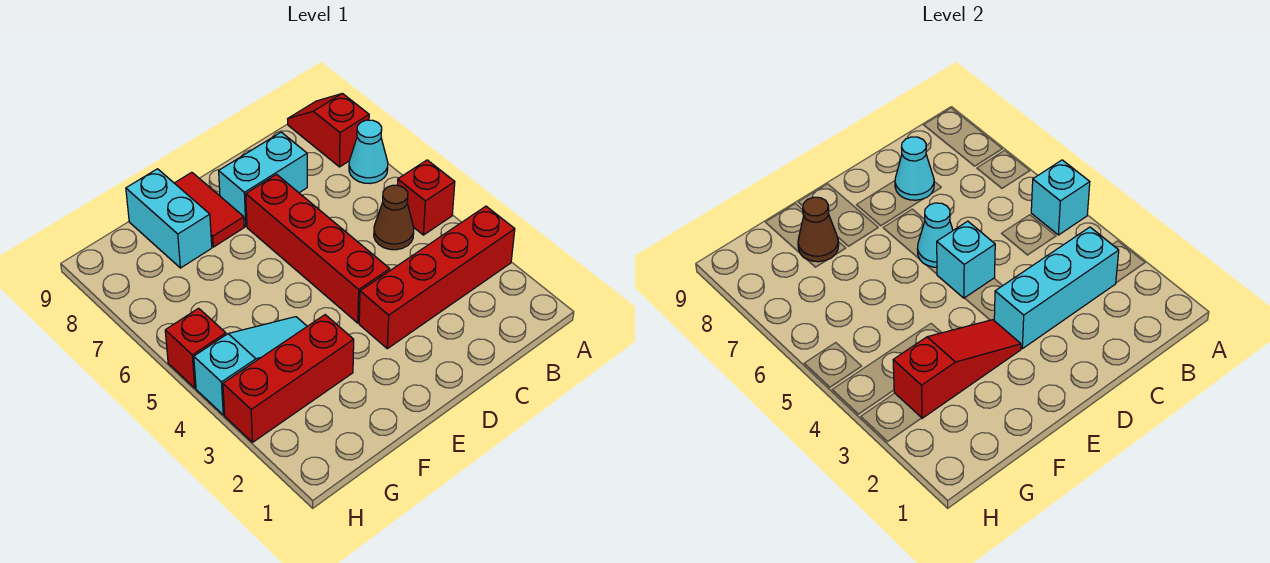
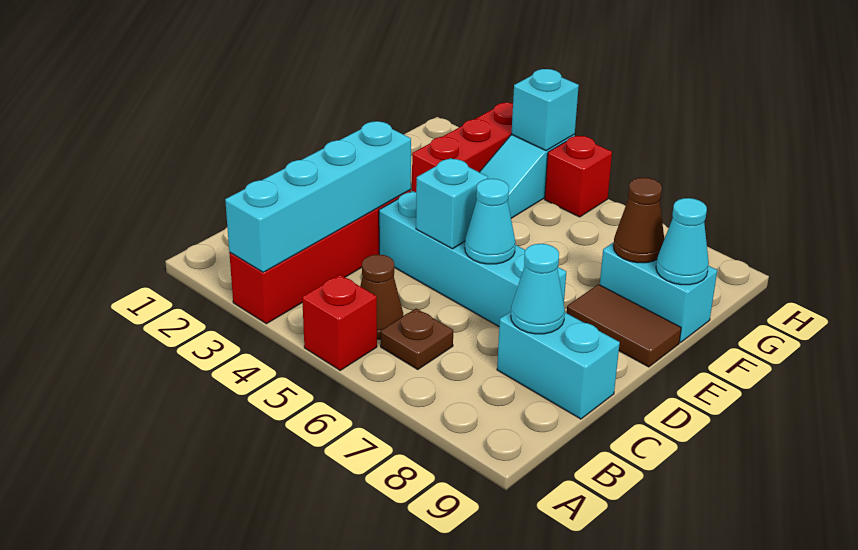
cyan 1x1 brick [1031,160,1090,235] -> cyan 1x1 brick moved to [512,69,579,150]
cyan 1x1 cone [349,120,388,184] -> cyan 1x1 cone moved to [656,198,709,285]
red 1x2 slope [288,93,369,167] -> none
cyan 1x3 brick [994,227,1119,349] -> cyan 1x4 brick [225,121,411,272]
none -> brown 1x1 plate [381,309,453,370]
cyan 1x2 brick [219,132,307,226] -> cyan 1x2 brick turned to [497,311,620,419]
red 1x4 brick [246,174,390,323] -> cyan 1x4 brick [379,191,566,326]
red 1x3 slope [893,320,1021,418] -> none
red 1x2 tile [175,172,244,247] -> brown 1x2 tile [567,284,681,367]

